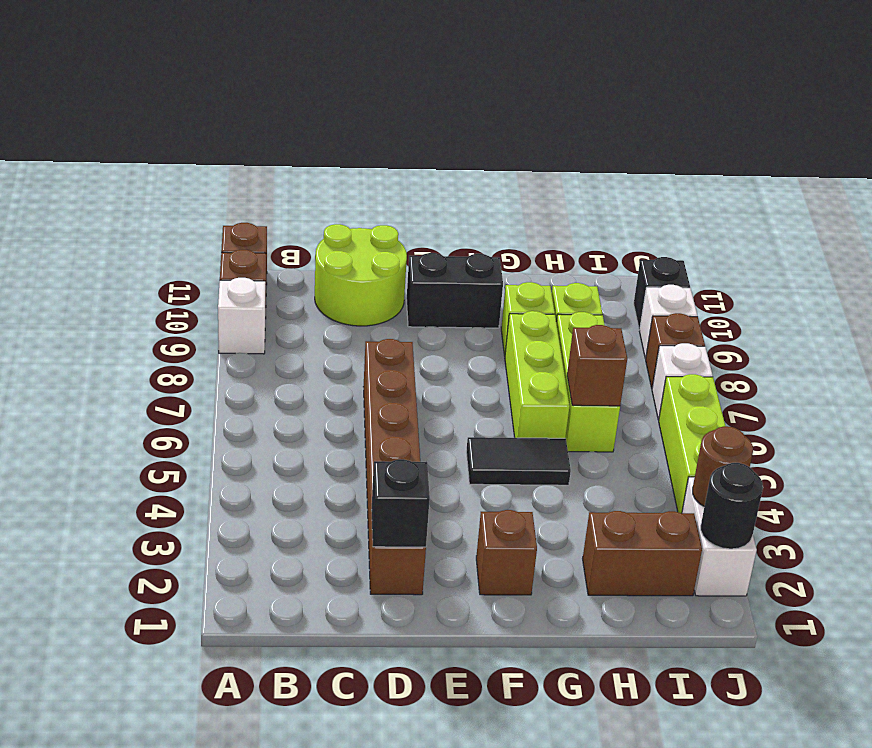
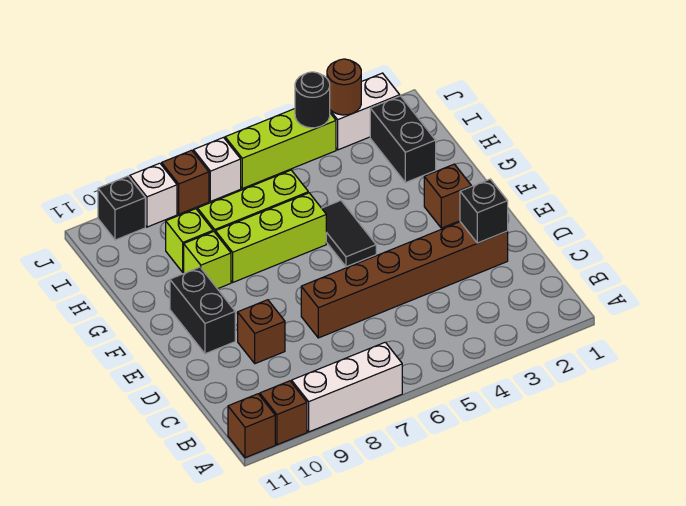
white 1x1 brick [218,278,265,354] -> white 1x3 brick [292,342,402,432]
lime 2x2 round brick [315,224,407,326] -> none
brown 1x2 brick [583,511,702,596] -> black 1x2 brick [370,96,436,183]
brown 1x1 brick [567,325,627,406] -> brown 1x1 brick moved to [238,300,285,364]
black 1x1 round brick [701,463,763,549] -> black 1x1 round brick moved to [295,72,330,128]

